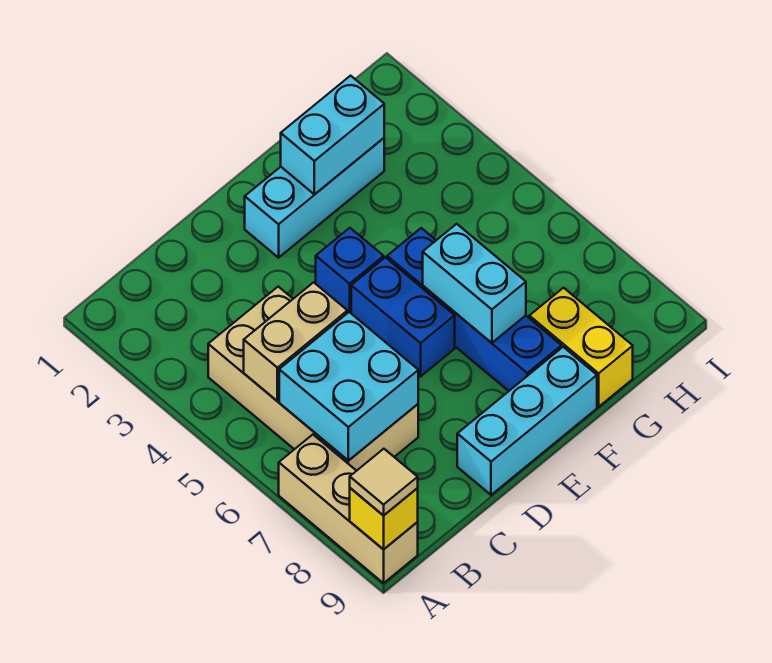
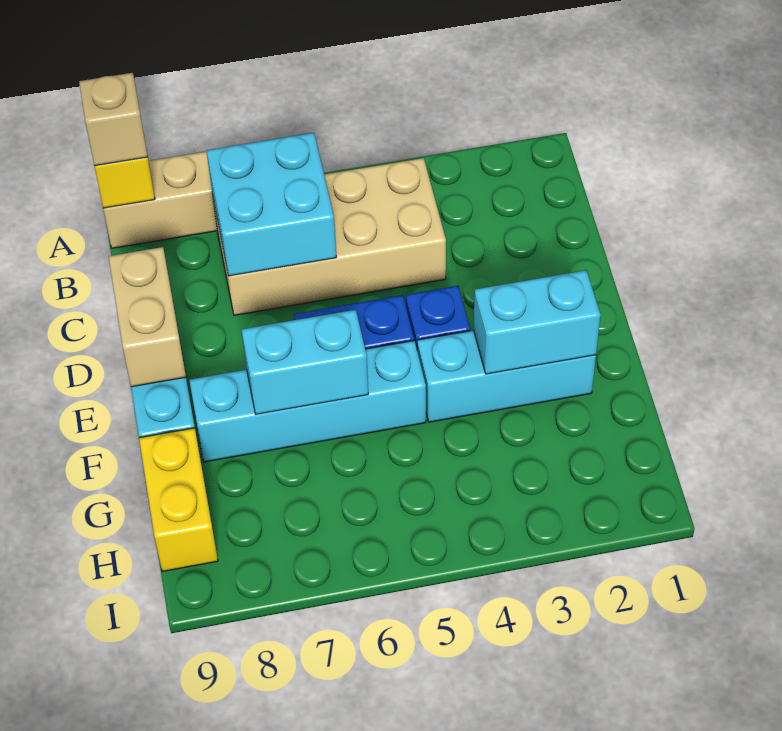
tan 1x1 tile [350,449,418,516] -> tan 1x1 brick [79,73,148,166]
tan 1x2 brick [244,282,347,401] -> tan 1x2 brick moved to [108,247,186,387]
cyan 1x3 brick [245,138,384,258] -> cyan 1x3 brick turned to [417,330,596,422]
cyan 1x2 brick [281,76,384,194] -> cyan 1x2 brick turned to [474,270,601,374]
blue 1x4 brick [387,228,561,391] -> cyan 1x4 brick [189,341,426,462]
yellow 1x2 brick [529,288,633,407] -> yellow 1x2 brick turned to [139,428,218,572]

